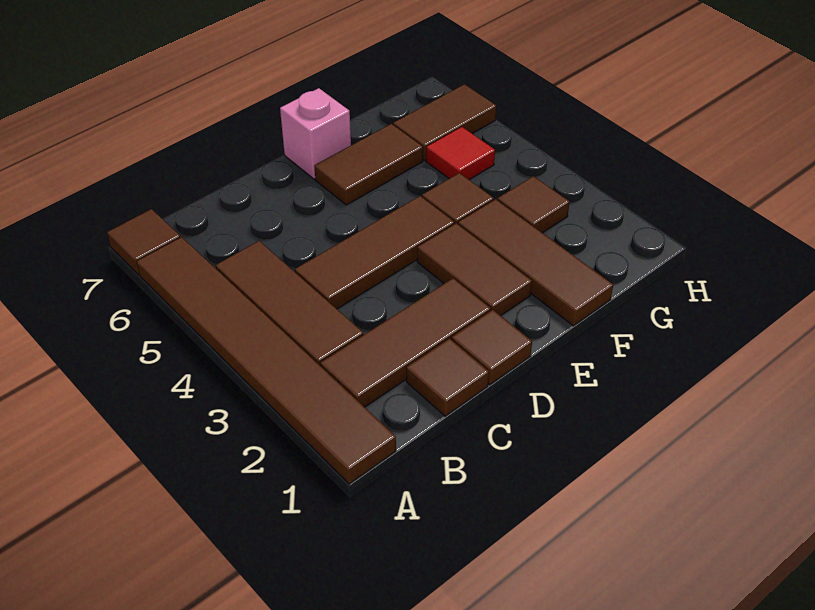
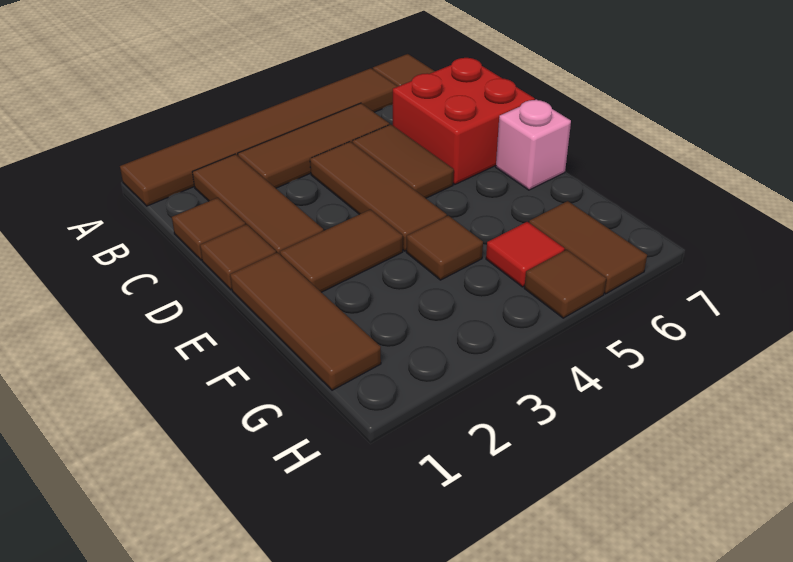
none -> red 2x2 brick [393,58,535,184]
brown 1x2 tile [314,124,423,205] -> brown 1x2 tile moved to [352,124,454,198]
brown 1x3 tile [458,199,613,326] -> brown 1x3 tile turned to [230,252,381,390]
brown 1x1 tile [497,176,569,233] -> brown 1x1 tile moved to [524,250,606,318]

